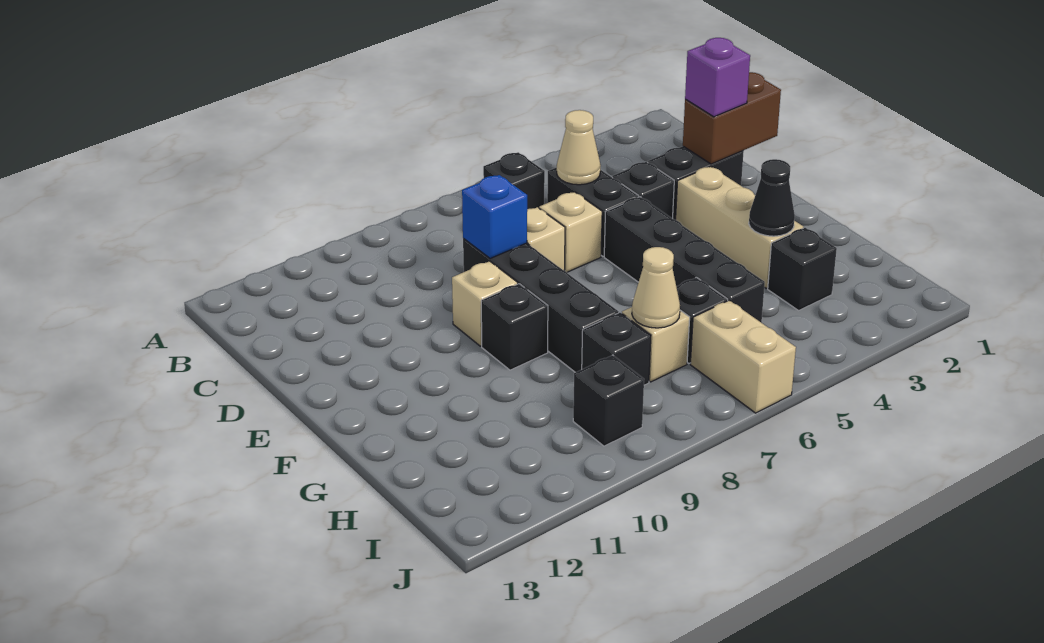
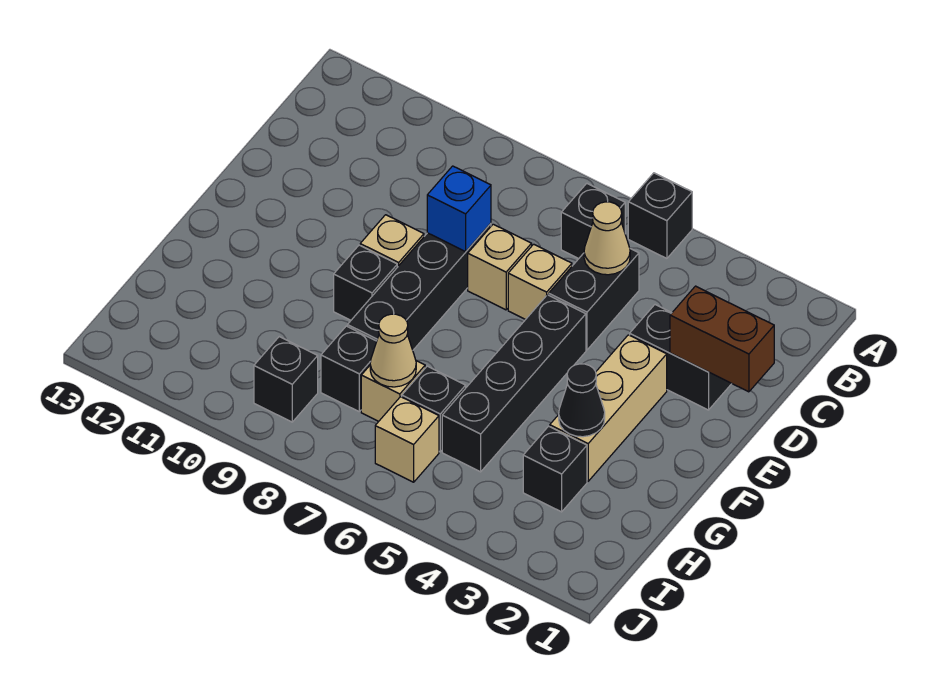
purple 1x1 brick [685,38,750,117] -> none
black 1x1 brick [612,162,674,219] -> black 1x1 brick moved to [628,173,692,258]
tan 1x2 brick [690,300,796,413] -> tan 1x1 brick [375,397,439,482]

